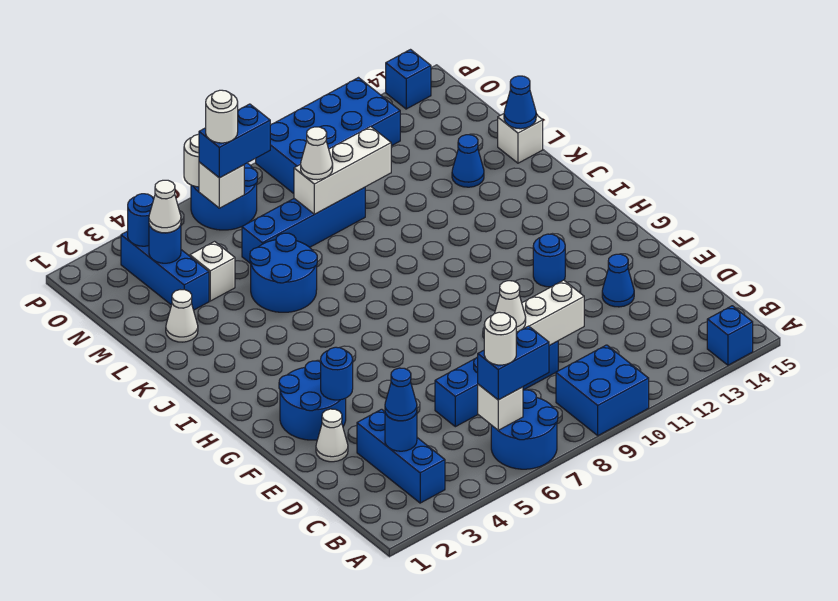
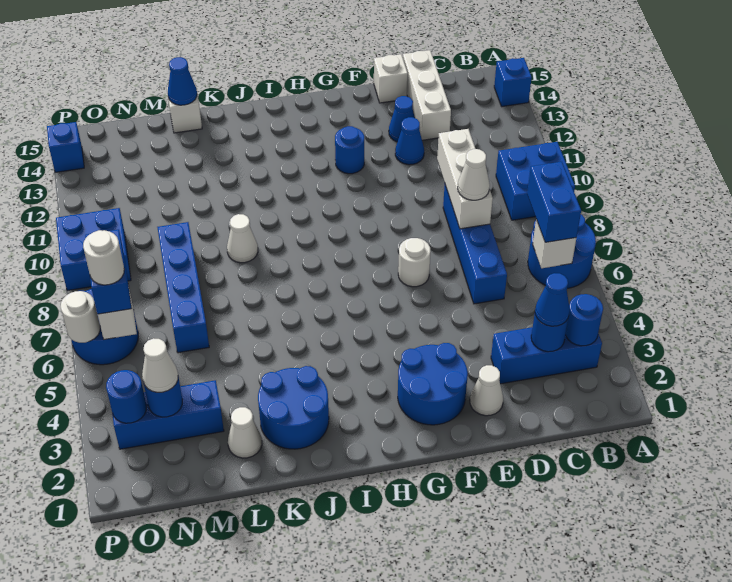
white 1x1 round brick [484,312,516,365] -> white 1x1 round brick moved to [398,238,430,287]
blue 1x1 round brick [321,347,353,400] -> blue 1x1 round brick moved to [565,294,603,346]
blue 2x2 round brick [250,233,317,312] -> blue 2x2 round brick moved to [258,366,329,449]
blue 1x1 cone [452,135,484,187] -> blue 1x1 cone moved to [395,117,424,165]
white 1x1 brick [190,242,235,301] -> white 1x1 brick moved to [374,54,408,103]
white 1x3 brick [294,127,391,214] -> white 1x3 brick moved to [403,50,451,140]
white 1x1 cone [301,127,333,180] -> white 1x1 cone moved to [227,214,258,263]
blue 2x4 brick [256,78,400,193] -> blue 2x2 brick [56,208,131,291]

